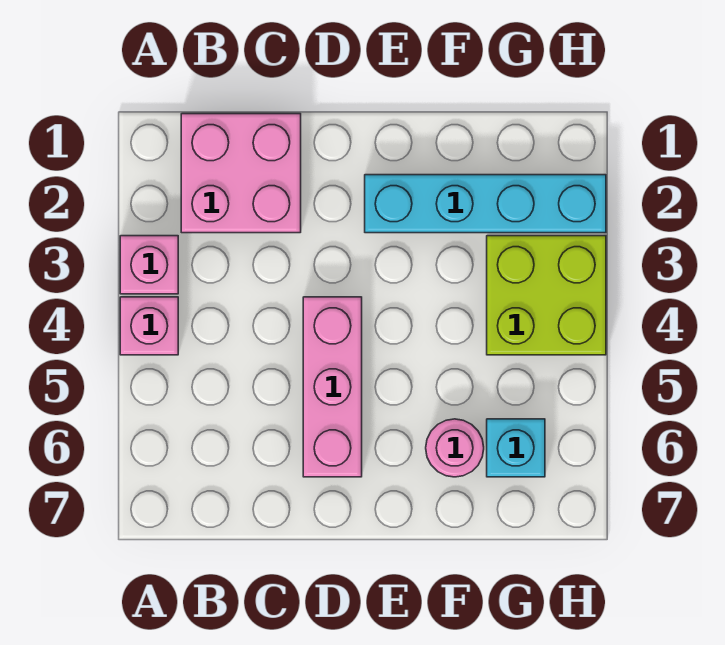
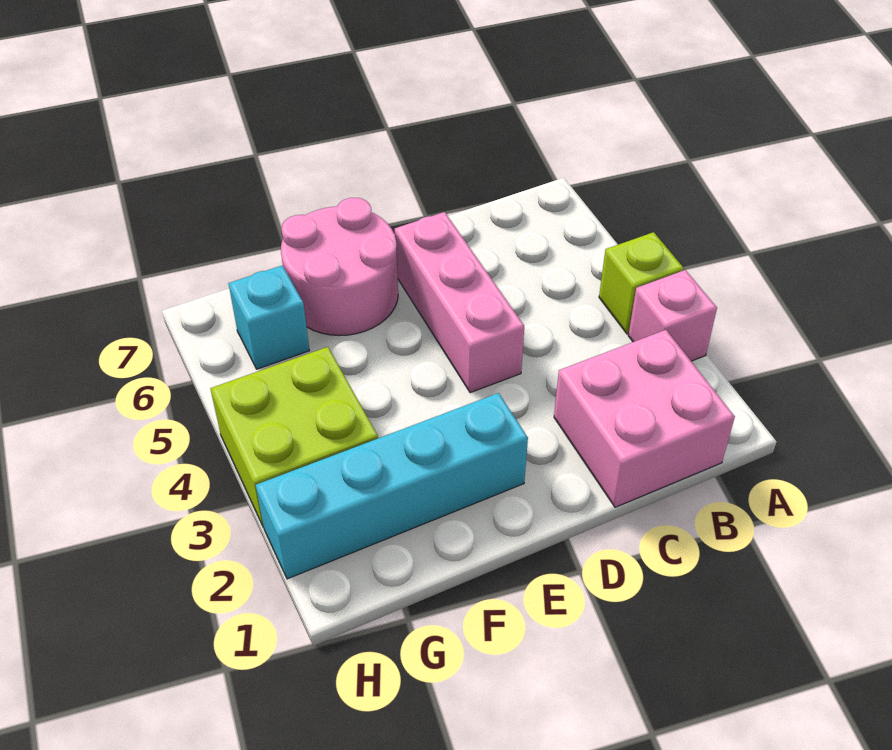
pink 1x1 brick [120,297,178,355] -> lime 1x1 brick [599,232,684,334]
pink 1x1 round brick [426,419,484,477] -> pink 2x2 round brick [281,198,398,336]

